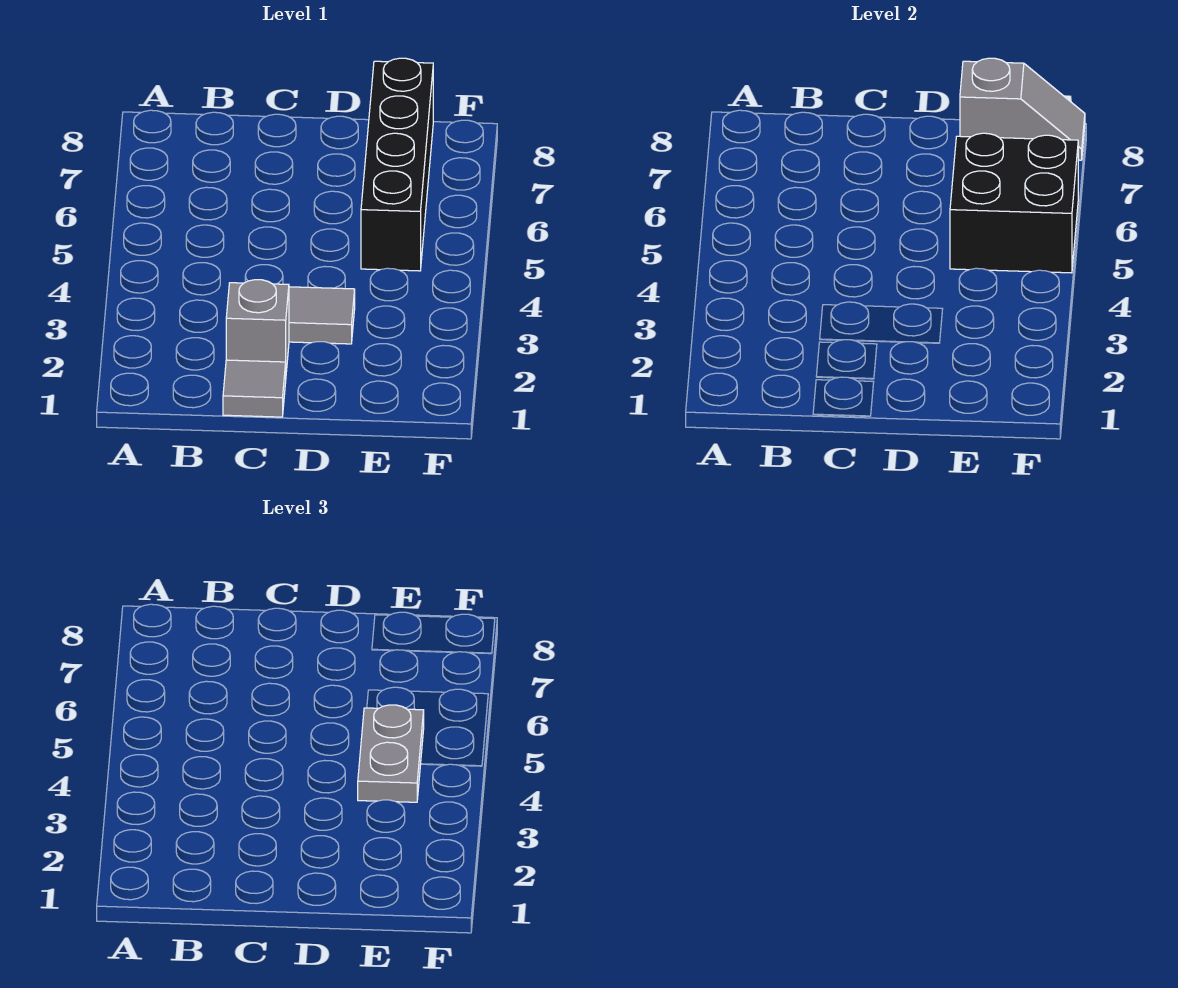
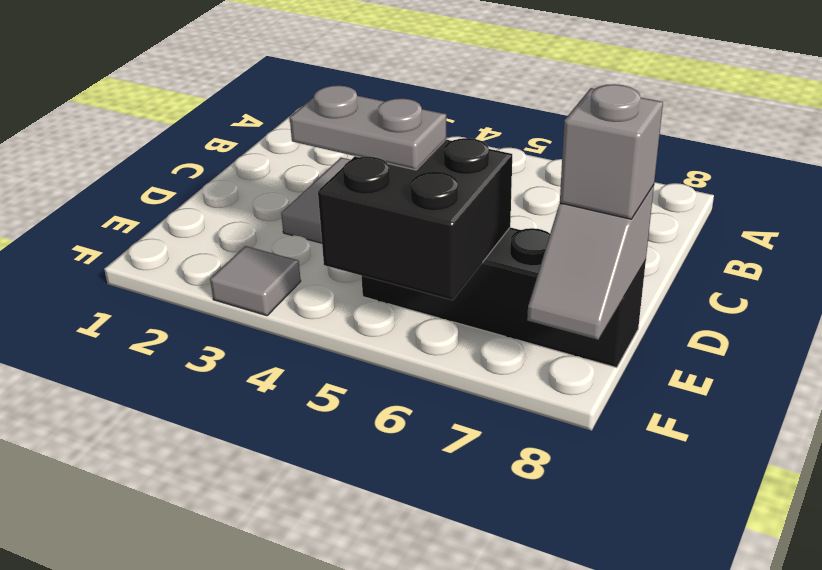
grey 1x1 tile [223,360,286,417] -> grey 1x1 tile moved to [210,246,301,316]
grey 1x1 brick [226,280,289,372] -> grey 1x1 brick moved to [560,84,663,219]

